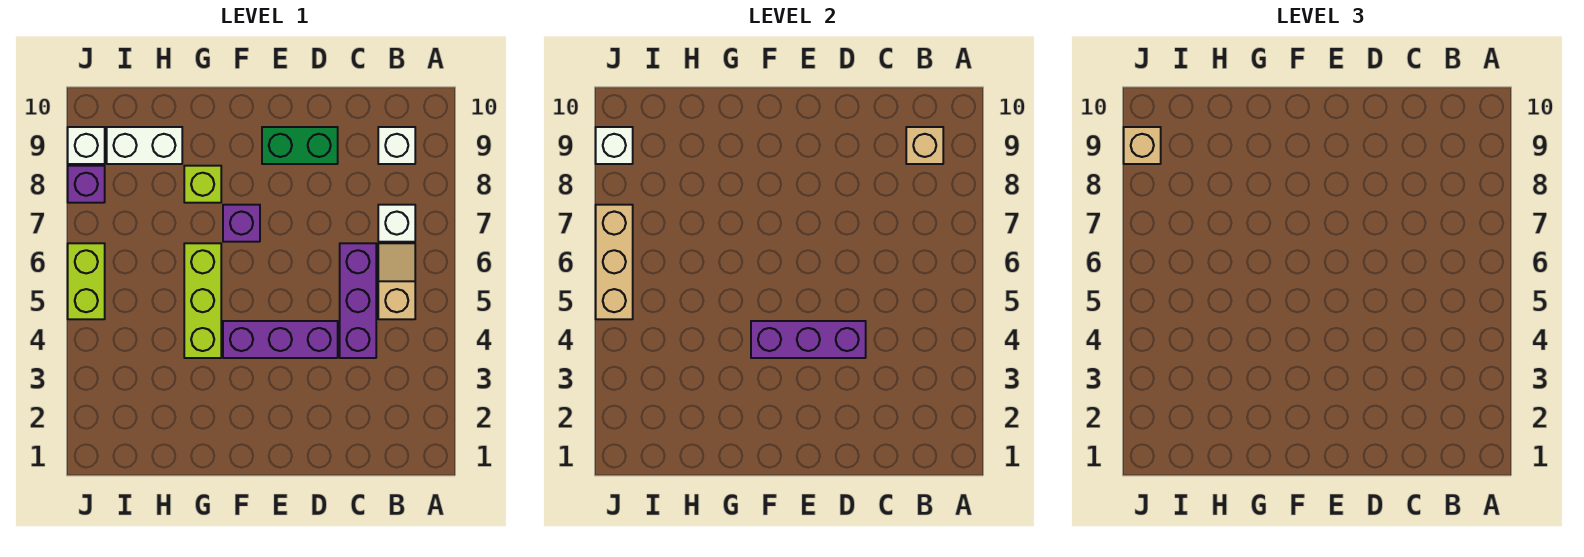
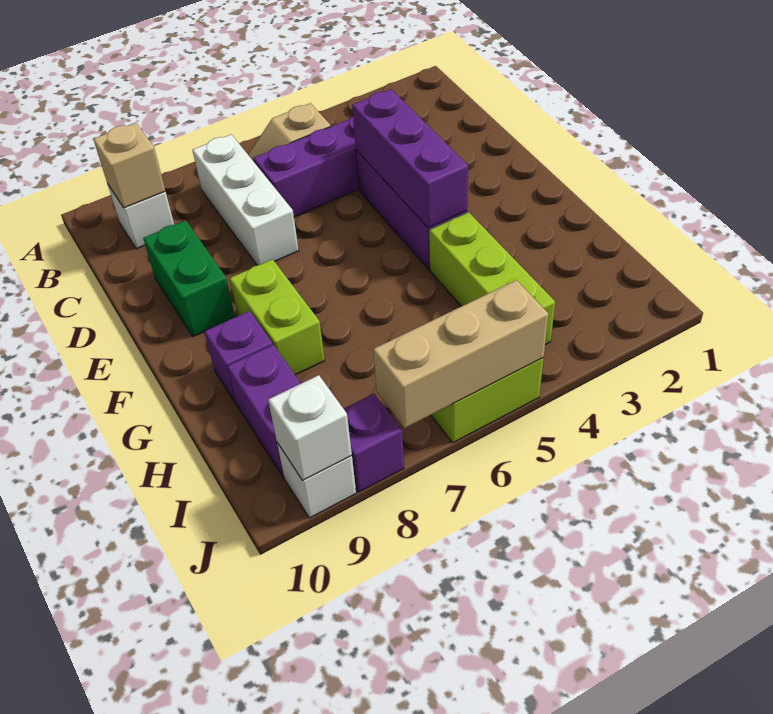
white 1x1 brick [378,205,415,242] -> white 1x3 brick [193,134,299,265]
purple 1x1 brick [223,205,260,242] -> purple 1x1 brick moved to [204,311,273,403]
lime 1x3 brick [184,243,221,358] -> lime 1x3 brick turned to [429,212,555,345]
lime 1x1 brick [184,166,221,203] -> lime 1x2 brick [230,259,325,375]
white 1x2 brick [107,127,182,164] -> purple 1x2 brick [227,345,301,477]
tan 1x1 brick [1124,127,1161,164] -> none

